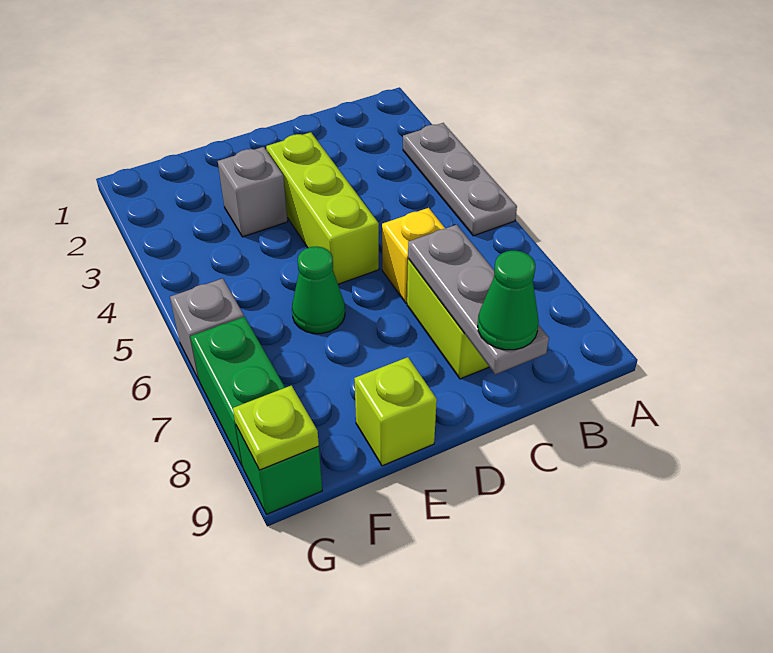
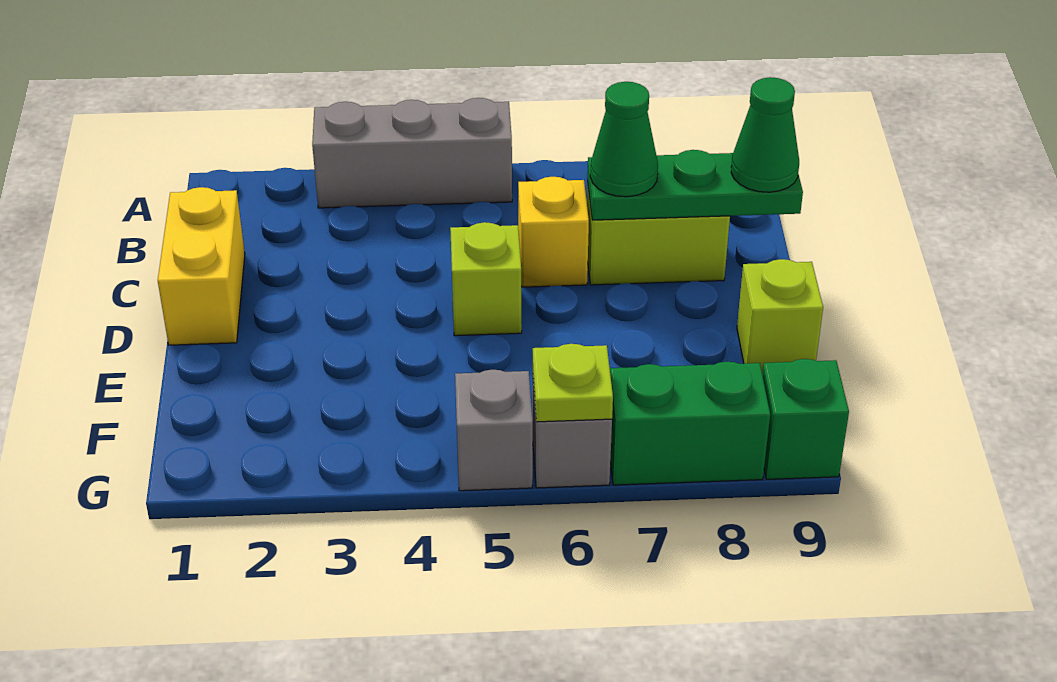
grey 1x3 plate [403,123,517,236] -> grey 1x3 brick [312,98,512,208]
none -> yellow 1x2 brick [158,187,245,345]
grey 1x3 plate [408,225,549,374] -> green 1x3 plate [587,150,803,220]
lime 1x3 brick [266,132,379,284] -> lime 1x1 brick [450,222,522,336]
grey 1x1 brick [218,147,288,237] -> grey 1x1 brick moved to [455,369,533,491]
green 1x1 cone [292,246,345,334] -> green 1x1 cone moved to [590,82,658,197]
lime 1x1 plate [233,386,319,470] -> lime 1x1 plate moved to [533,344,613,422]

